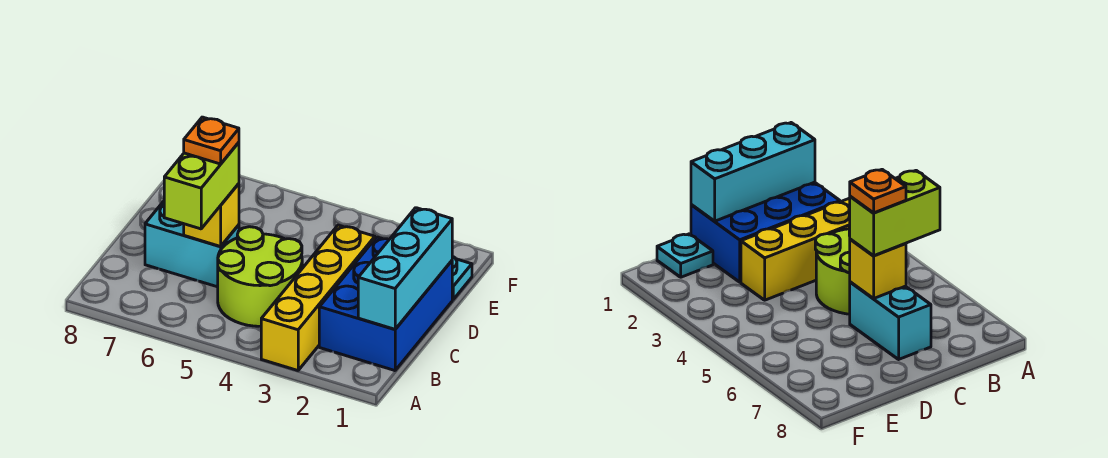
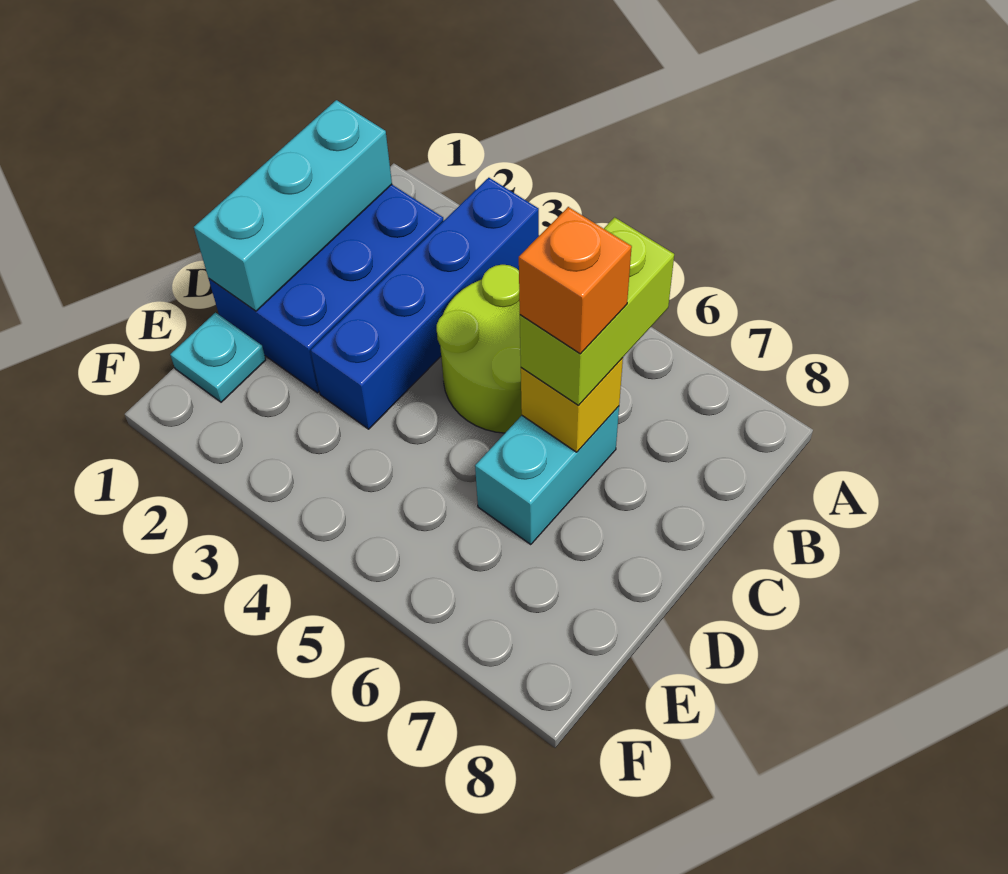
yellow 1x4 brick [261,225,375,370] -> blue 1x4 brick [311,178,539,429]
cyan 1x2 brick [145,202,239,287] -> cyan 1x2 brick turned to [475,406,619,545]
orange 1x1 plate [184,117,239,164] -> orange 1x1 brick [519,207,632,354]

